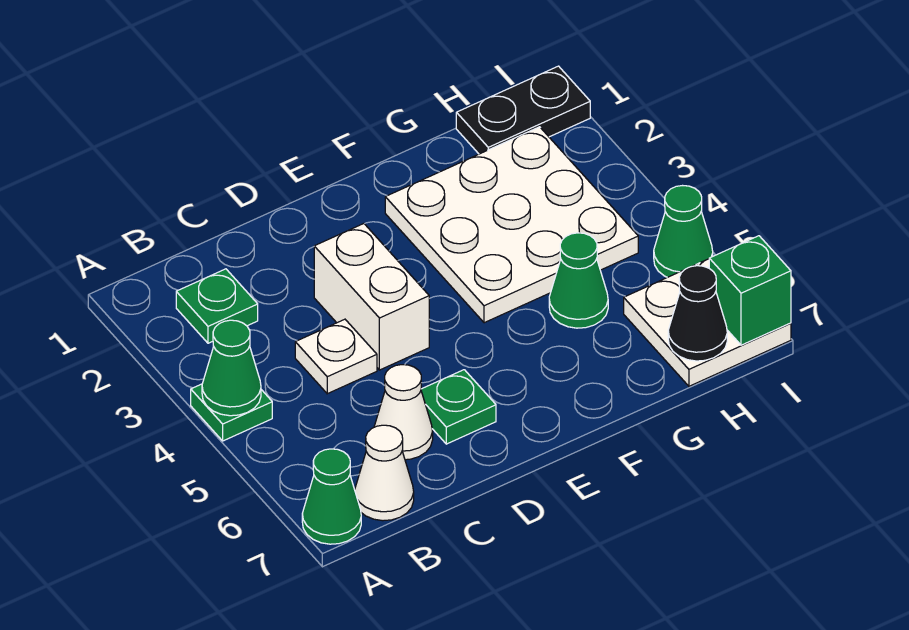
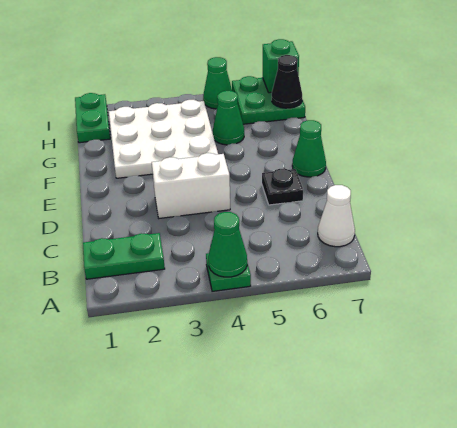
green 1x1 cone [302,449,361,544] -> green 1x1 cone moved to [292,120,326,177]
green 1x1 plate [176,269,258,343] -> green 1x2 plate [83,233,165,279]
white 1x1 plate [295,319,377,394] -> none
white 1x1 cone [374,365,433,460] -> none
green 1x1 plate [421,370,496,444] -> black 1x1 plate [262,169,303,205]
black 1x2 plate [456,66,590,154] -> green 1x2 plate [75,93,110,143]
white 2x2 plate [624,259,791,386] -> green 2x2 plate [232,76,305,124]

